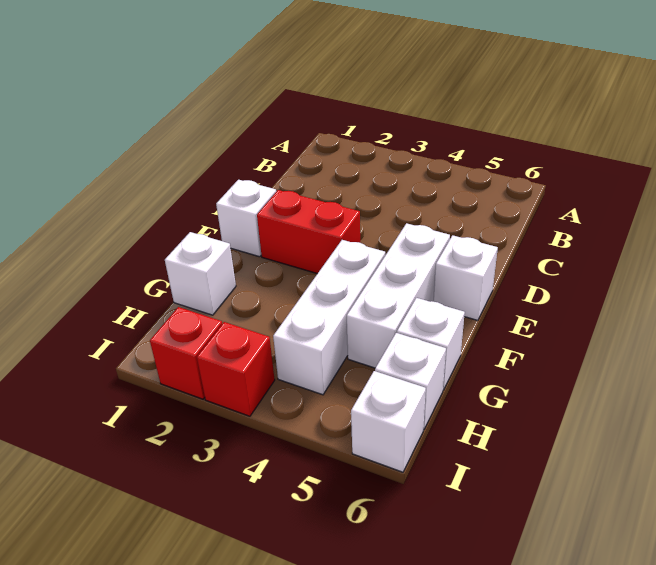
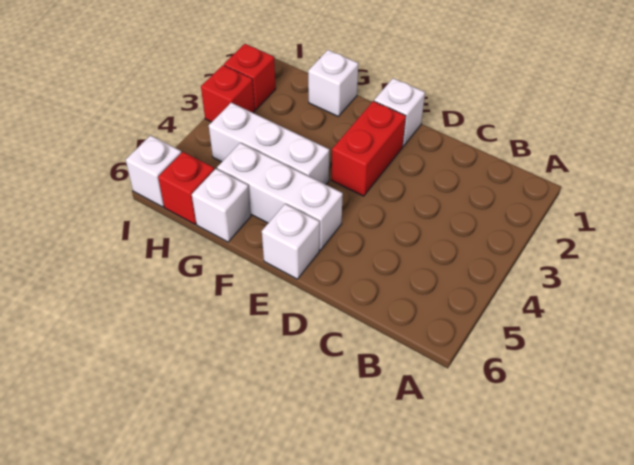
white 1x1 brick [375,333,446,429] -> red 1x1 brick [158,152,214,224]

